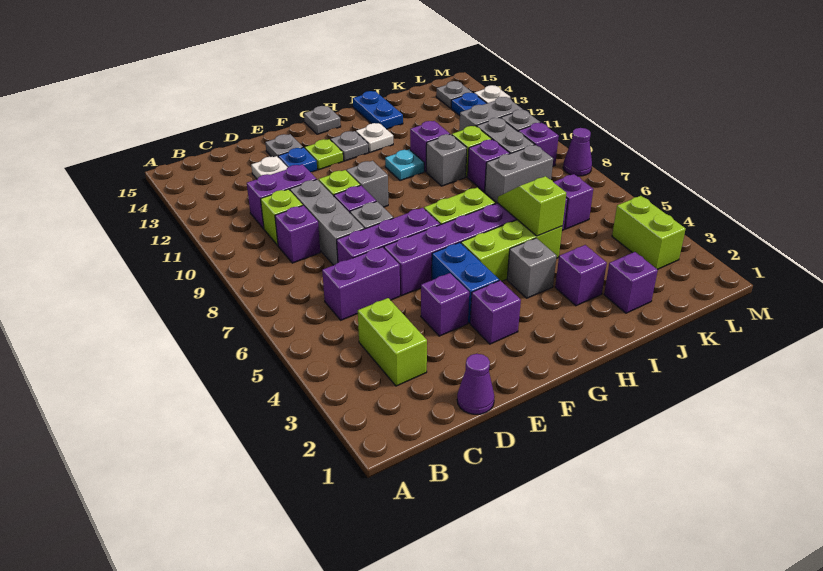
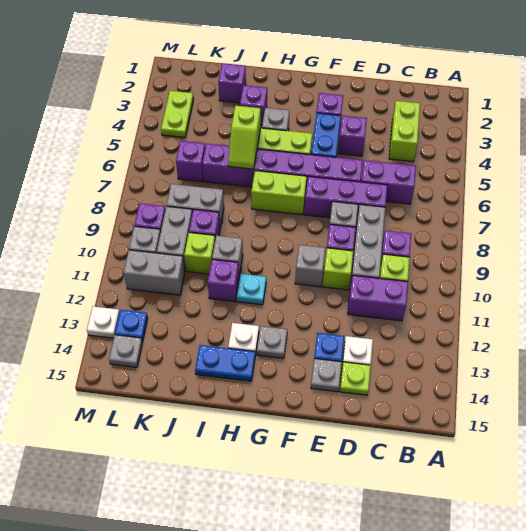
purple 1x1 cone [457,354,494,414] -> none
lime 1x1 plate [305,139,343,170] -> lime 1x1 plate moved to [340,362,371,395]
grey 1x1 plate [304,106,341,134] -> none
blue 1x2 plate [353,91,403,129] -> blue 1x2 plate turned to [195,345,255,381]
lime 1x2 brick [612,196,686,269] -> lime 1x2 plate [161,91,194,138]
purple 1x1 cone [563,128,592,176] -> none

